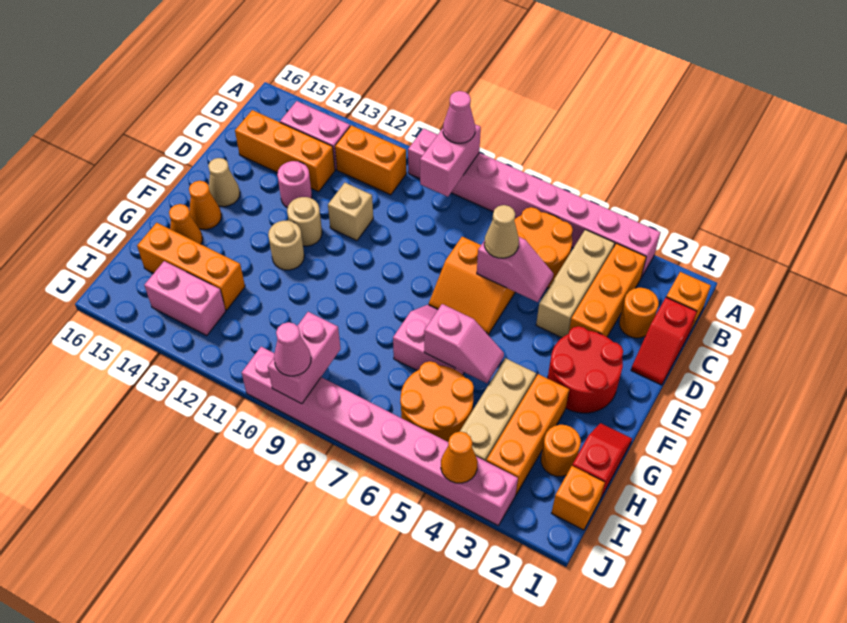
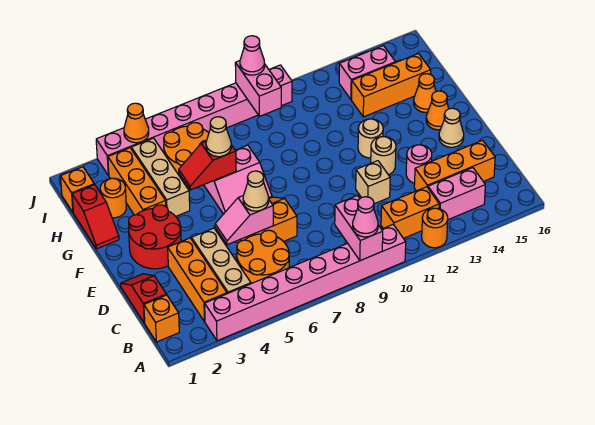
orange 1x1 round brick [619,288,659,338] -> orange 1x1 round brick moved to [422,208,448,248]
pink 1x2 slope [424,304,504,383] -> red 1x2 slope [179,142,236,190]
none -> tan 1x1 cone [206,117,231,157]

